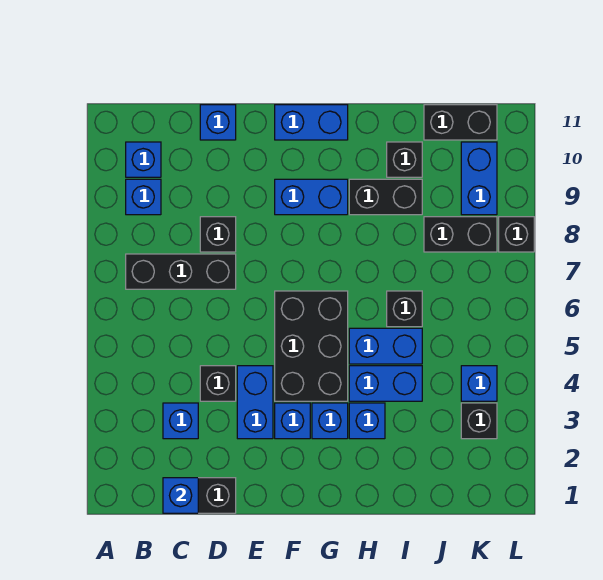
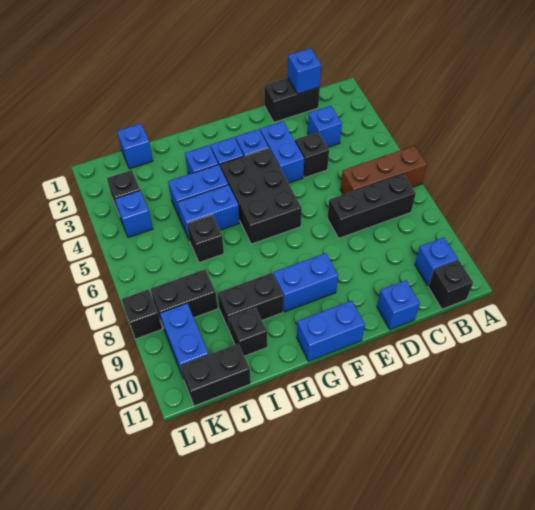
none -> brown 1x3 brick [340,146,427,194]
blue 1x1 brick [126,179,161,215] -> blue 1x1 brick moved to [117,124,153,169]
black 1x1 brick [200,217,236,252] -> black 1x1 brick moved to [429,260,473,309]

